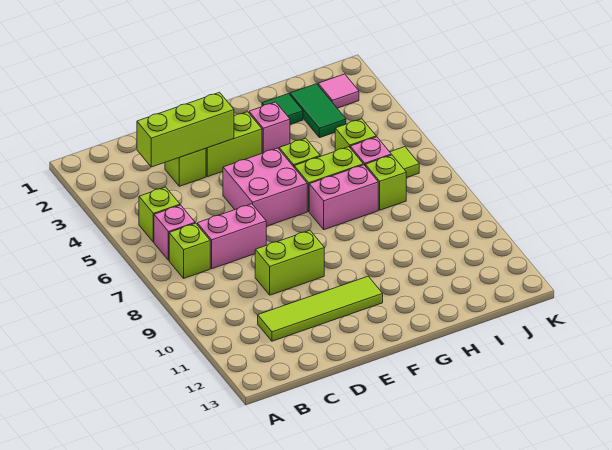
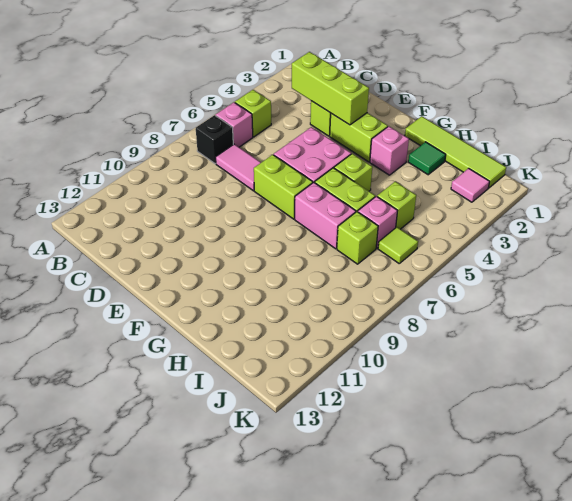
lime 1x1 brick [169,223,210,278] -> black 1x1 brick [196,115,233,164]
pink 1x2 brick [197,204,266,269] -> pink 1x2 tile [216,144,261,191]
lime 1x4 tile [258,276,383,341] -> lime 1x4 tile moved to [405,116,506,188]
lime 1x2 brick [255,230,324,295] -> lime 1x2 brick moved to [254,155,313,219]
green 1x2 tile [290,84,346,138] -> none

